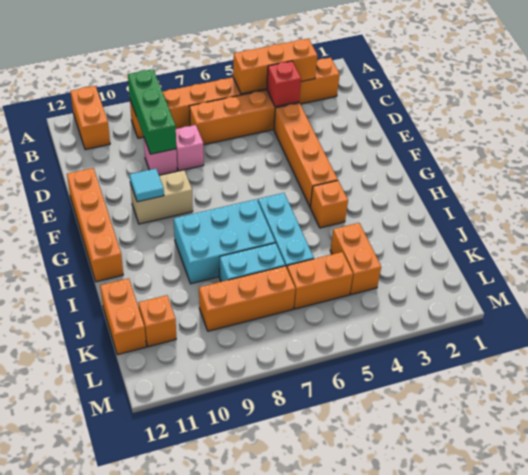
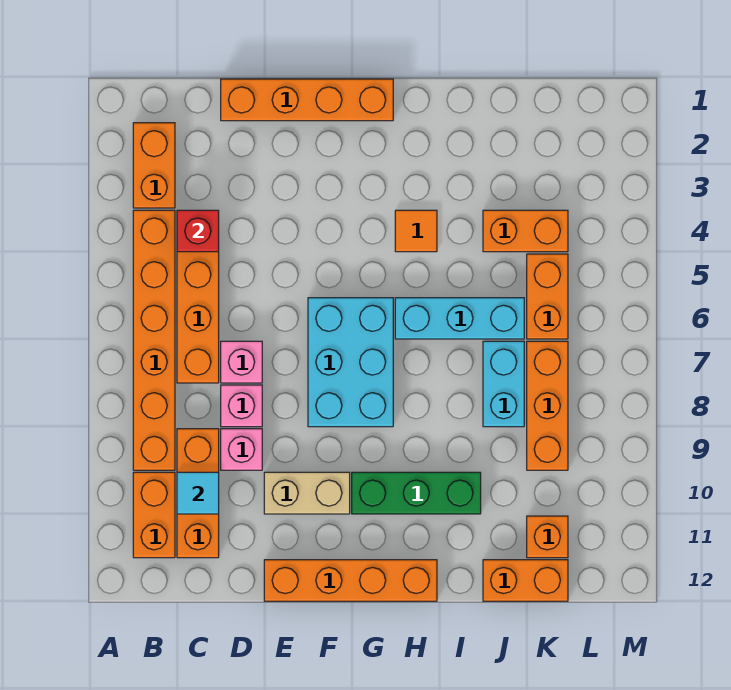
orange 1x2 brick [71,86,110,150] -> orange 1x2 brick turned to [133,472,175,558]
orange 1x3 brick [233,39,317,94] -> orange 1x3 brick moved to [177,429,219,558]
green 1x3 brick [128,69,176,154] -> green 1x3 brick moved to [352,472,481,514]
orange 1x4 brick [274,103,338,207] -> orange 1x4 brick moved to [221,79,393,121]
none -> pink 1x1 brick [221,341,262,383]
tan 1x2 brick [130,170,193,224] -> tan 1x2 brick turned to [264,472,350,514]
cyan 1x1 tile [130,169,164,202] -> cyan 1x1 tile moved to [177,472,219,514]
orange 1x1 brick [310,181,348,228] -> orange 1x1 tile [395,210,437,252]
cyan 2x3 brick [174,199,275,284] -> cyan 2x3 brick moved to [308,298,393,427]

